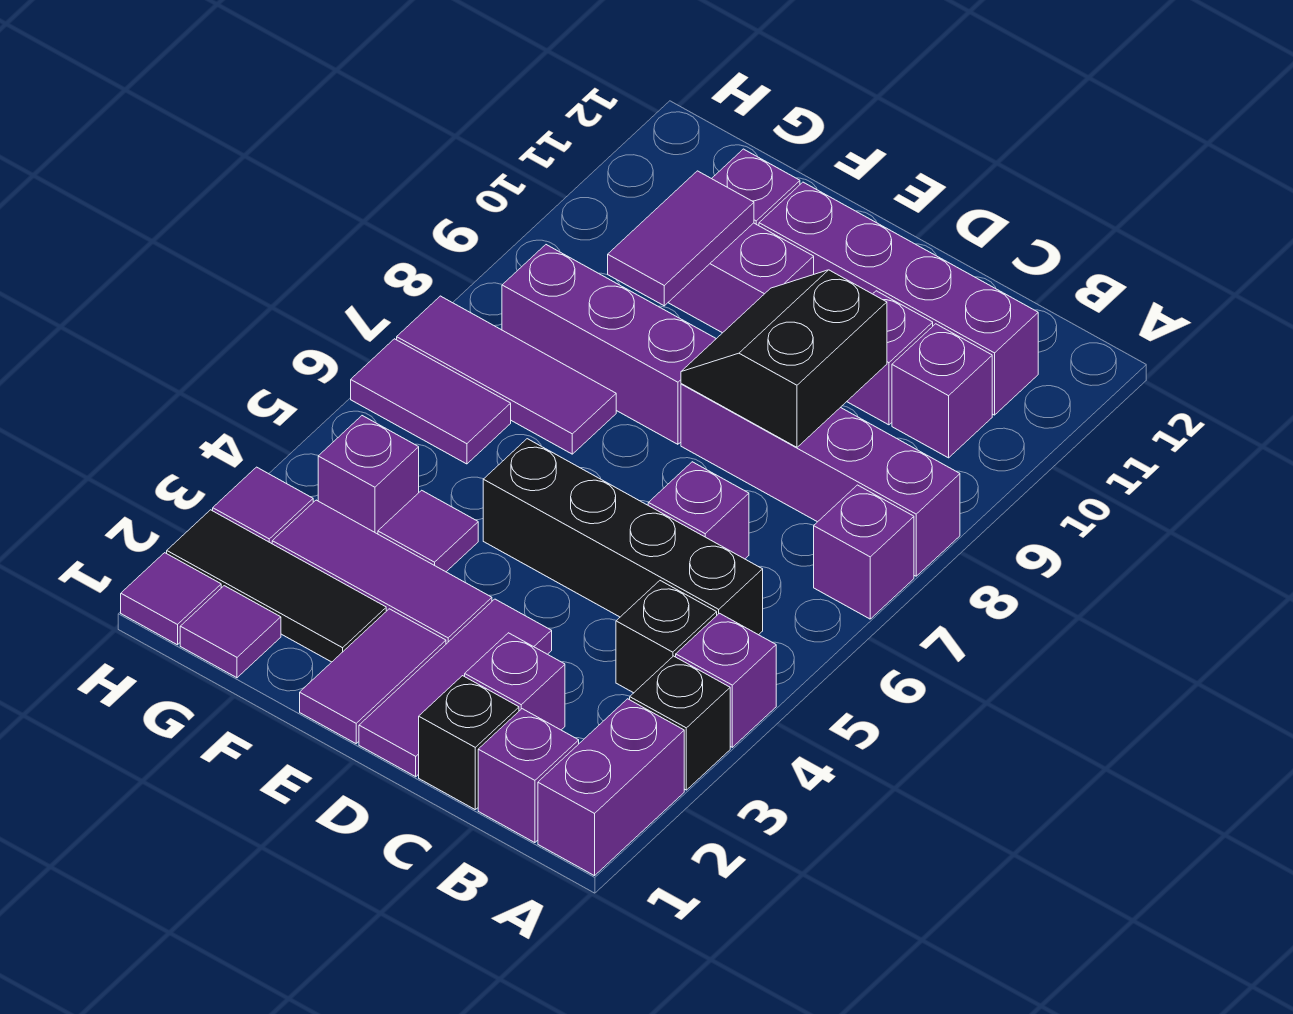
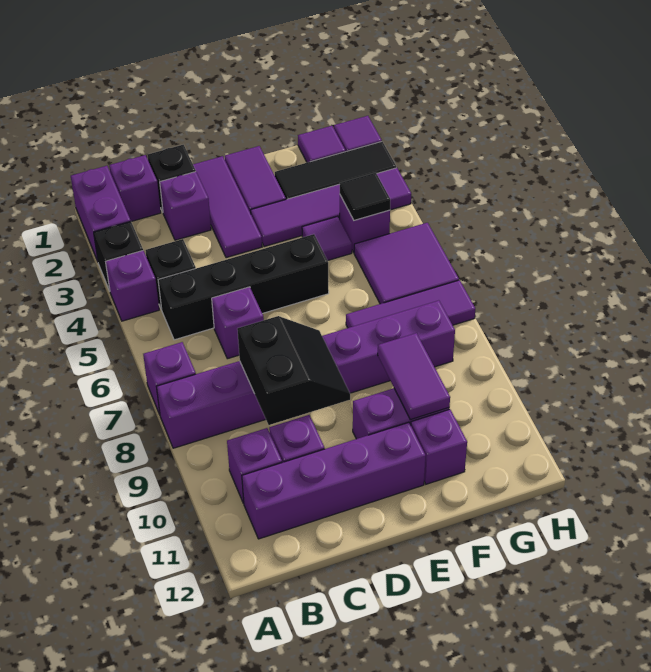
none -> black 1x1 tile [340,172,390,220]
purple 1x2 tile [351,339,511,464] -> purple 2x2 tile [354,223,459,304]

